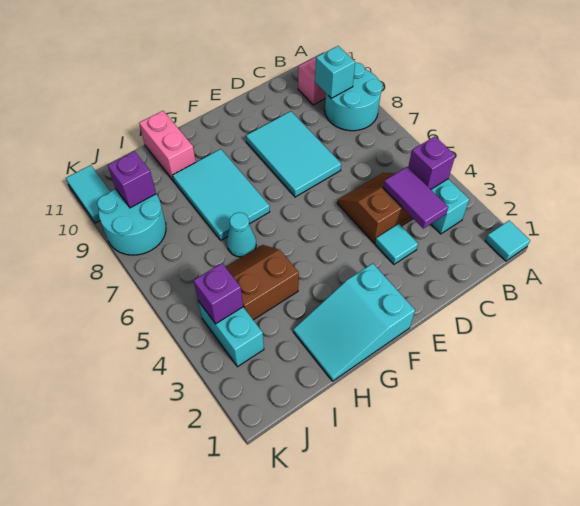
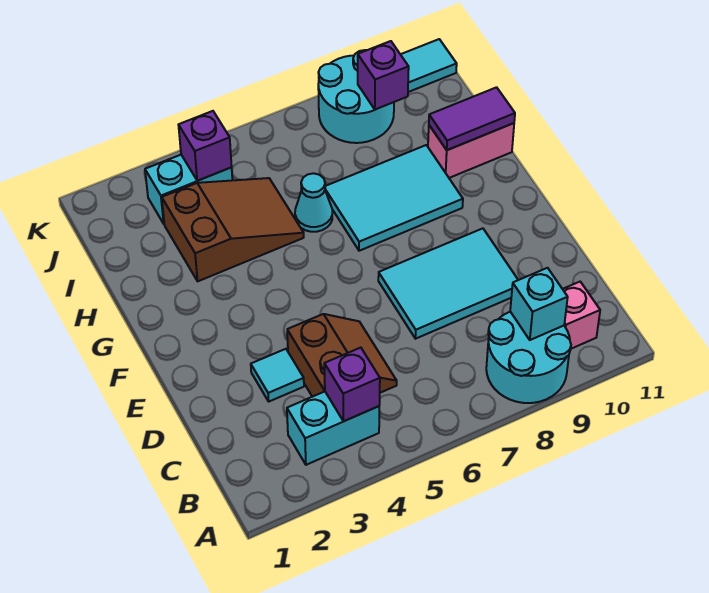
cyan 1x1 tile [485,221,530,261] -> none
purple 1x2 tile [383,167,448,228] -> purple 1x2 tile moved to [429,87,515,150]
cyan 2x3 slope [293,263,415,381] -> none
brown 2x2 slope [226,245,299,320] -> brown 2x3 slope [162,178,304,281]

